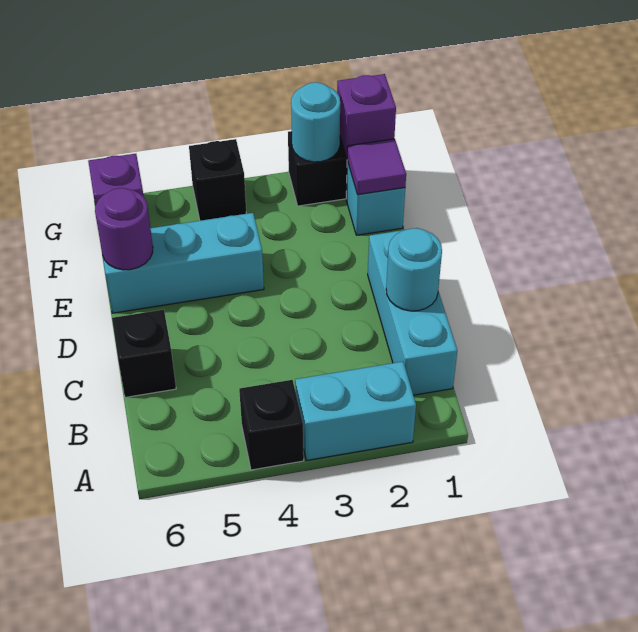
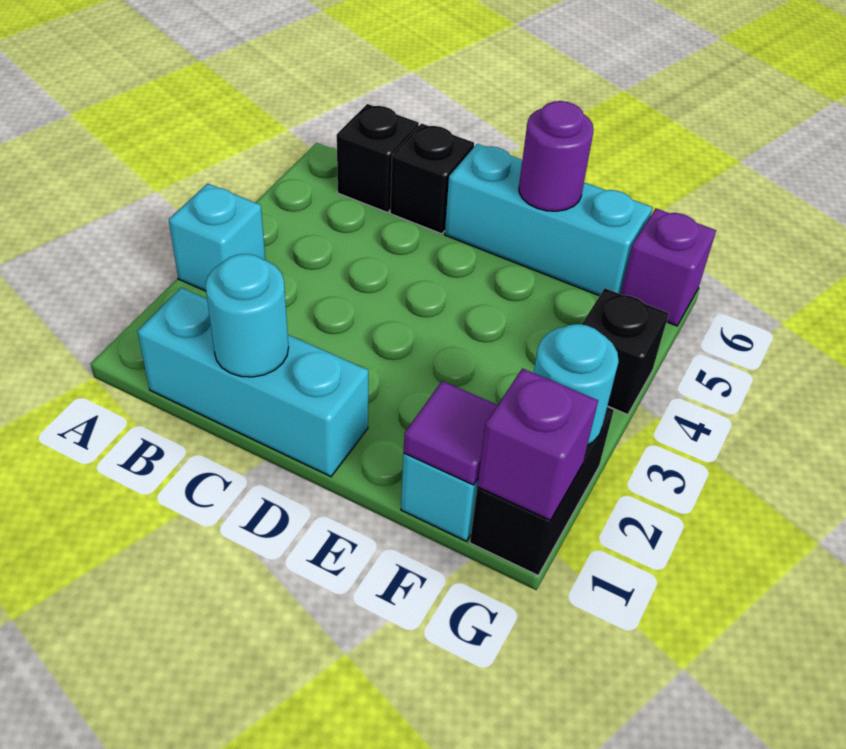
cyan 1x2 brick [295,362,416,461] -> cyan 1x1 brick [169,184,265,291]
black 1x1 brick [239,380,304,470] -> black 1x1 brick moved to [337,104,419,213]
cyan 1x3 brick [103,213,264,313] -> cyan 1x3 brick turned to [445,144,653,296]

